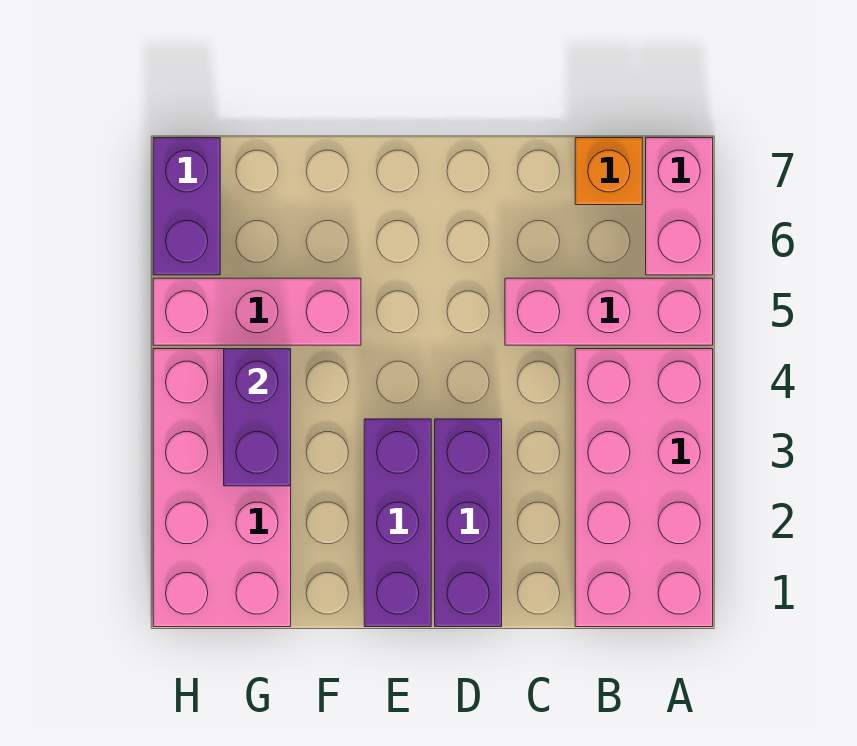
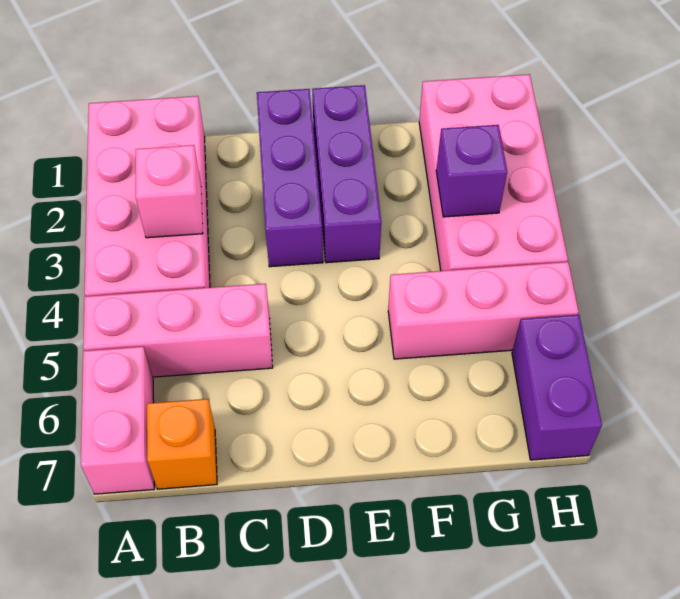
none -> pink 1x1 brick [136,145,203,238]
purple 1x2 brick [224,349,291,486] -> purple 1x1 brick [436,125,507,217]

